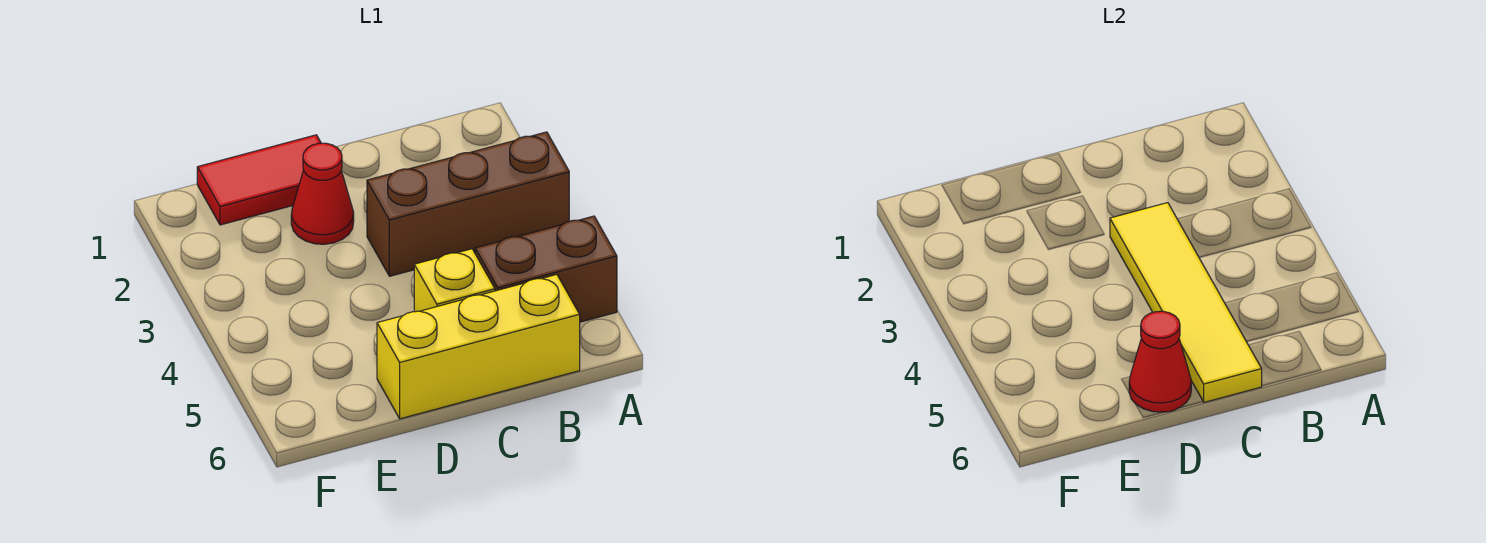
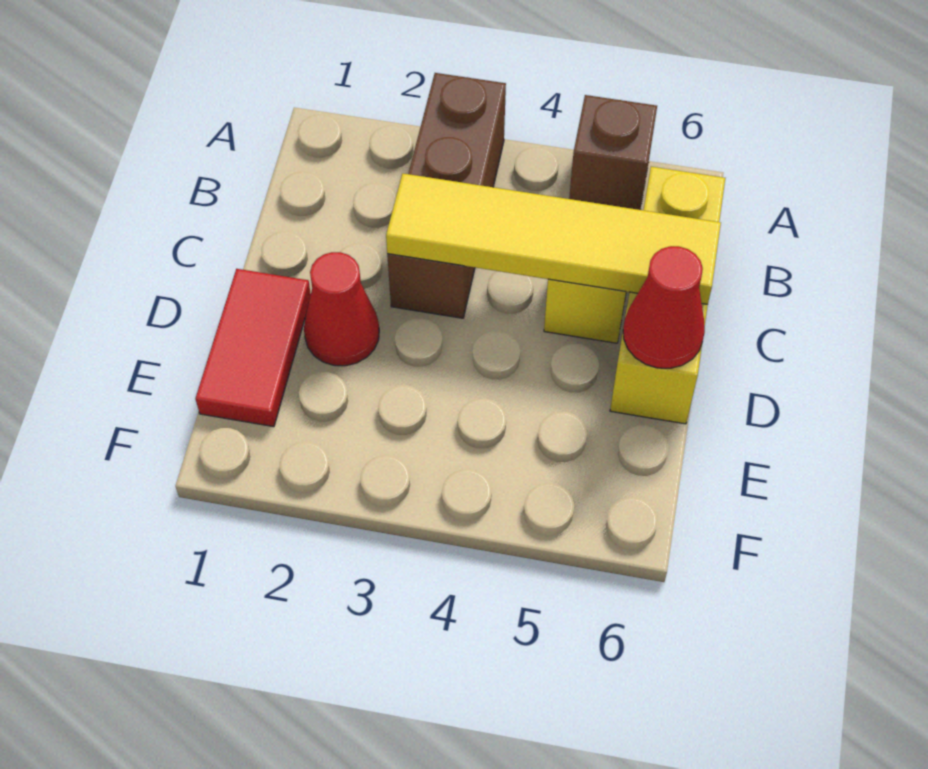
brown 1x2 brick [475,216,617,322] -> brown 1x1 brick [569,95,657,210]

